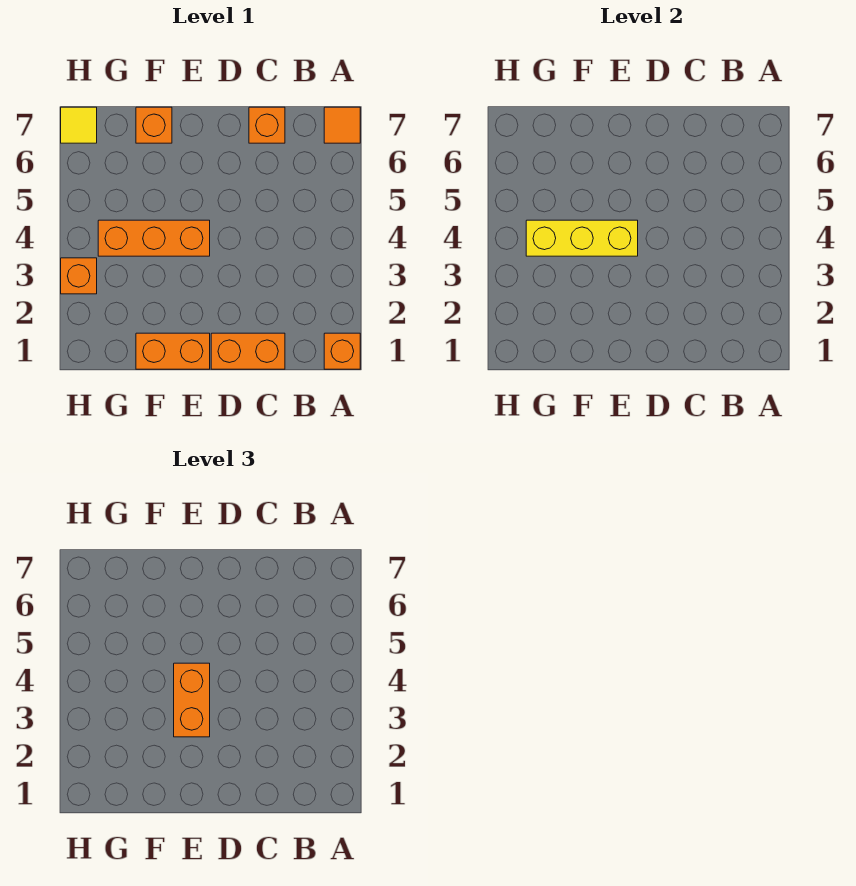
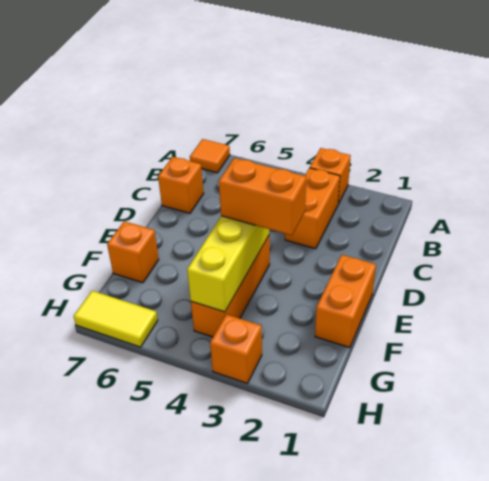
orange 1x1 brick [324,333,360,369] -> orange 1x1 brick moved to [310,148,351,204]
orange 1x2 brick [211,333,285,369] -> orange 1x2 brick moved to [285,168,340,249]
yellow 1x1 tile [61,107,97,143] -> yellow 1x2 tile [74,291,158,347]

